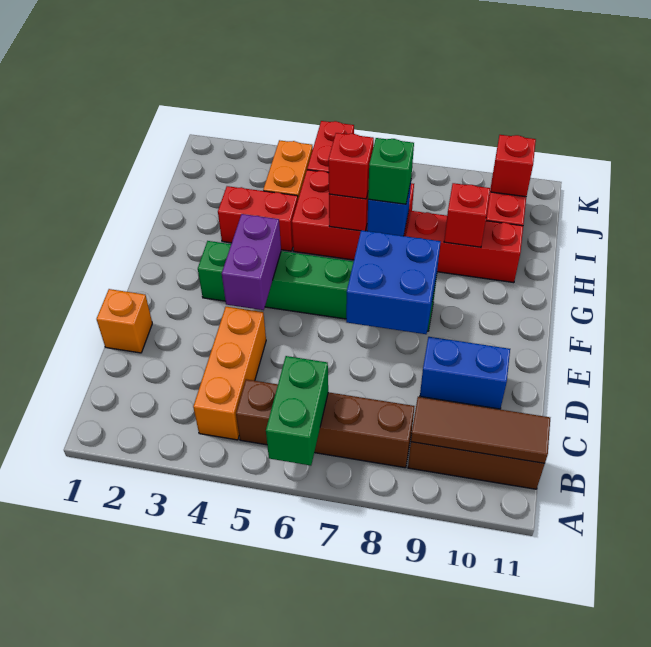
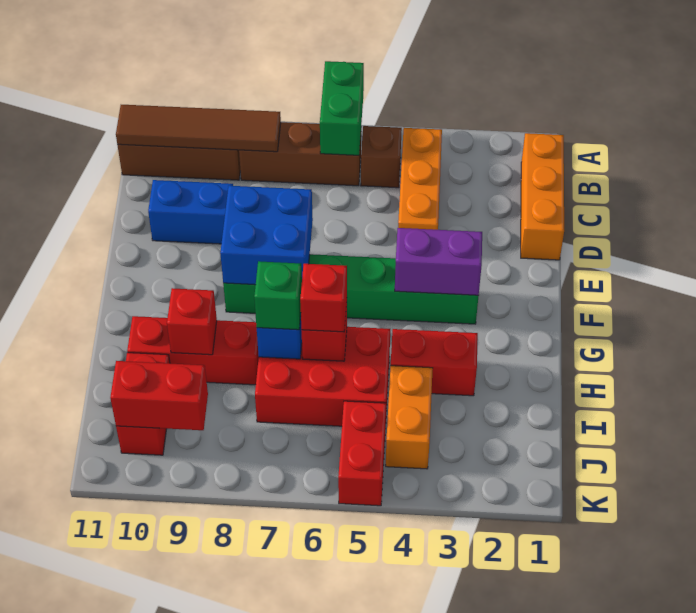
brown 1x3 tile [411,397,550,464] -> brown 1x4 tile [116,105,281,152]
orange 1x1 brick [97,289,152,353] -> orange 1x3 brick [521,133,564,260]
purple 1x2 brick [222,214,281,310] -> purple 1x2 brick turned to [395,228,482,295]
red 1x1 brick [491,135,536,197] -> red 1x2 brick [110,361,208,430]

